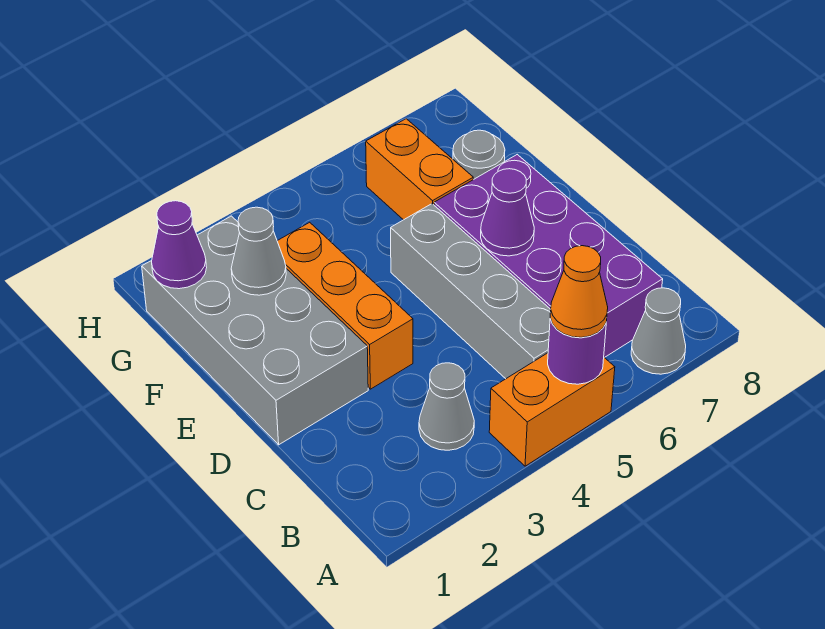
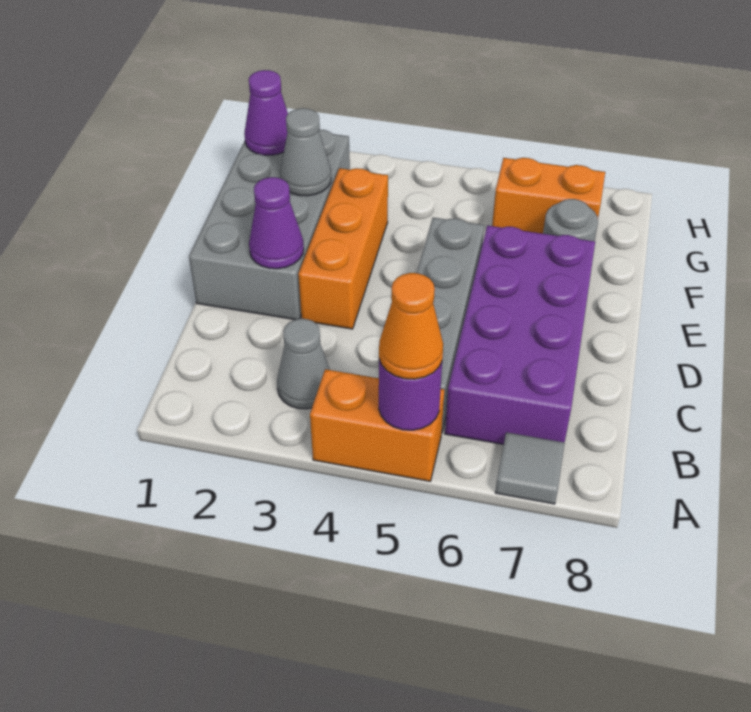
grey 1x1 cone [631,288,686,374] -> grey 1x1 tile [495,432,565,504]
purple 1x1 cone [481,169,534,256] -> purple 1x1 cone moved to [249,177,304,269]
orange 1x2 brick [366,119,473,220] -> orange 1x2 brick turned to [492,158,605,234]

